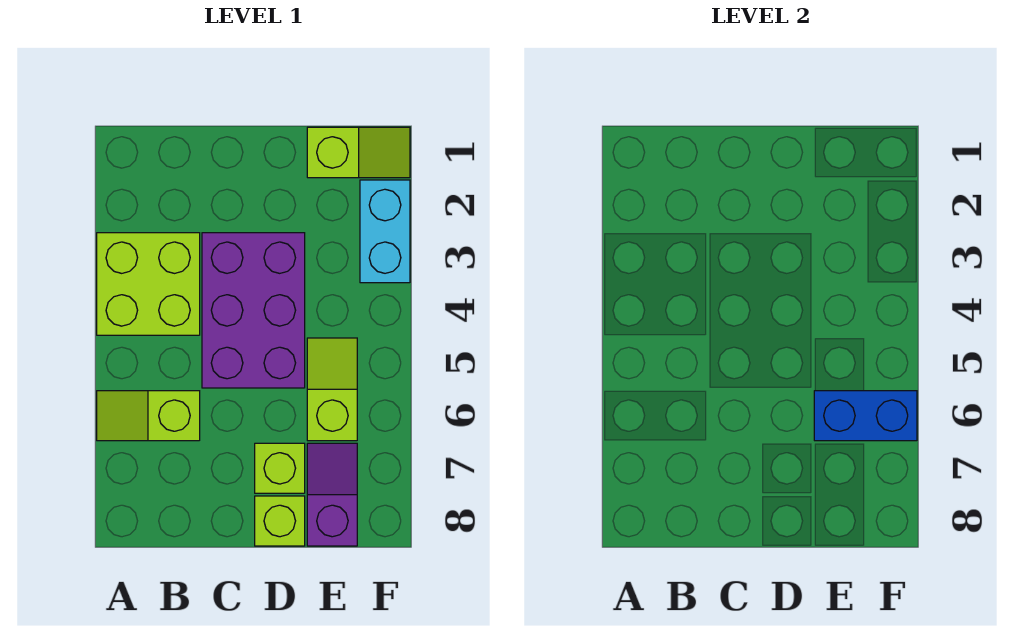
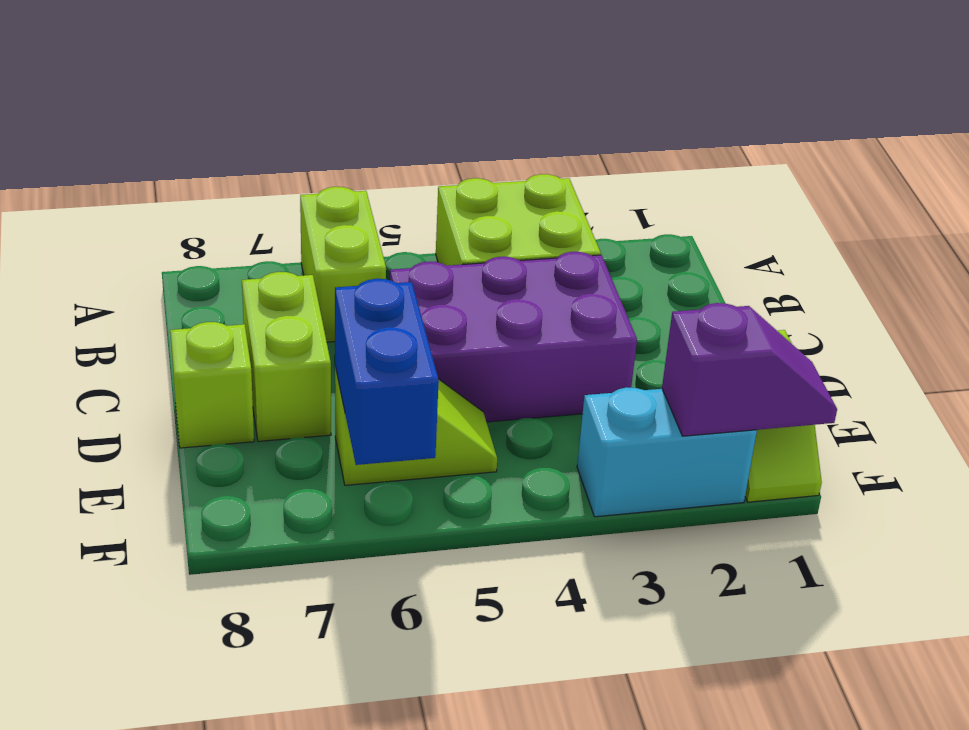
lime 1x2 slope [97,391,200,441] -> lime 1x2 brick [300,187,386,342]
lime 1x1 brick [255,443,305,493] -> lime 1x2 brick [242,272,331,441]
purple 1x2 slope [307,443,357,546] -> purple 1x2 slope moved to [662,303,837,436]

